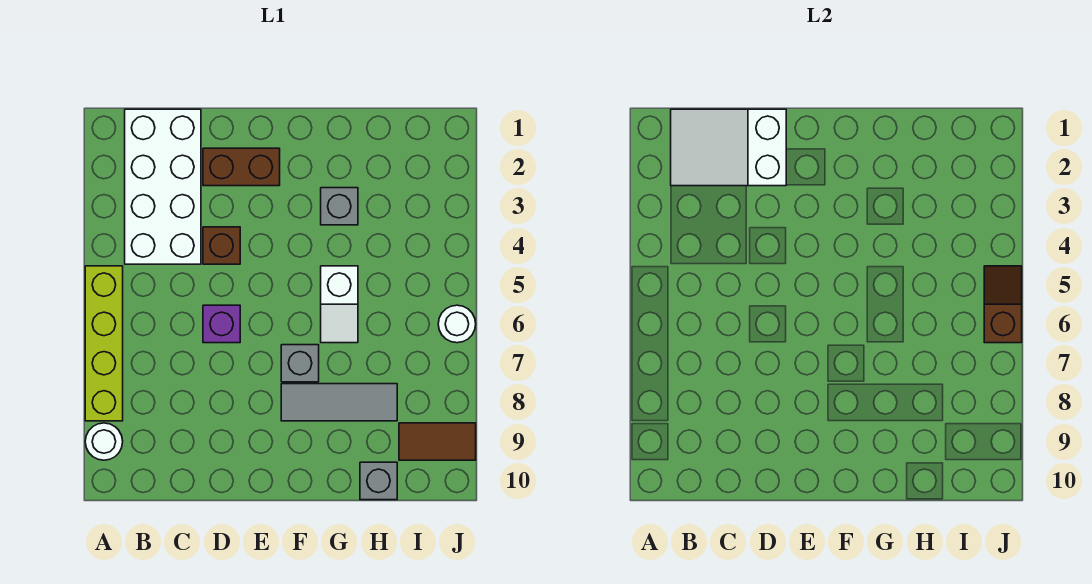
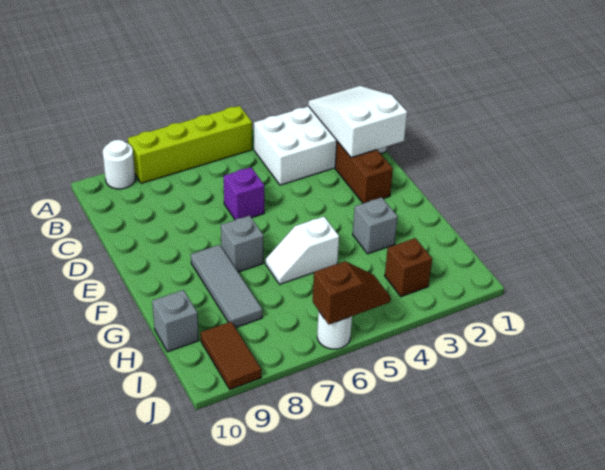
brown 1x1 brick [203,227,240,264] -> brown 1x1 brick moved to [385,238,432,297]

